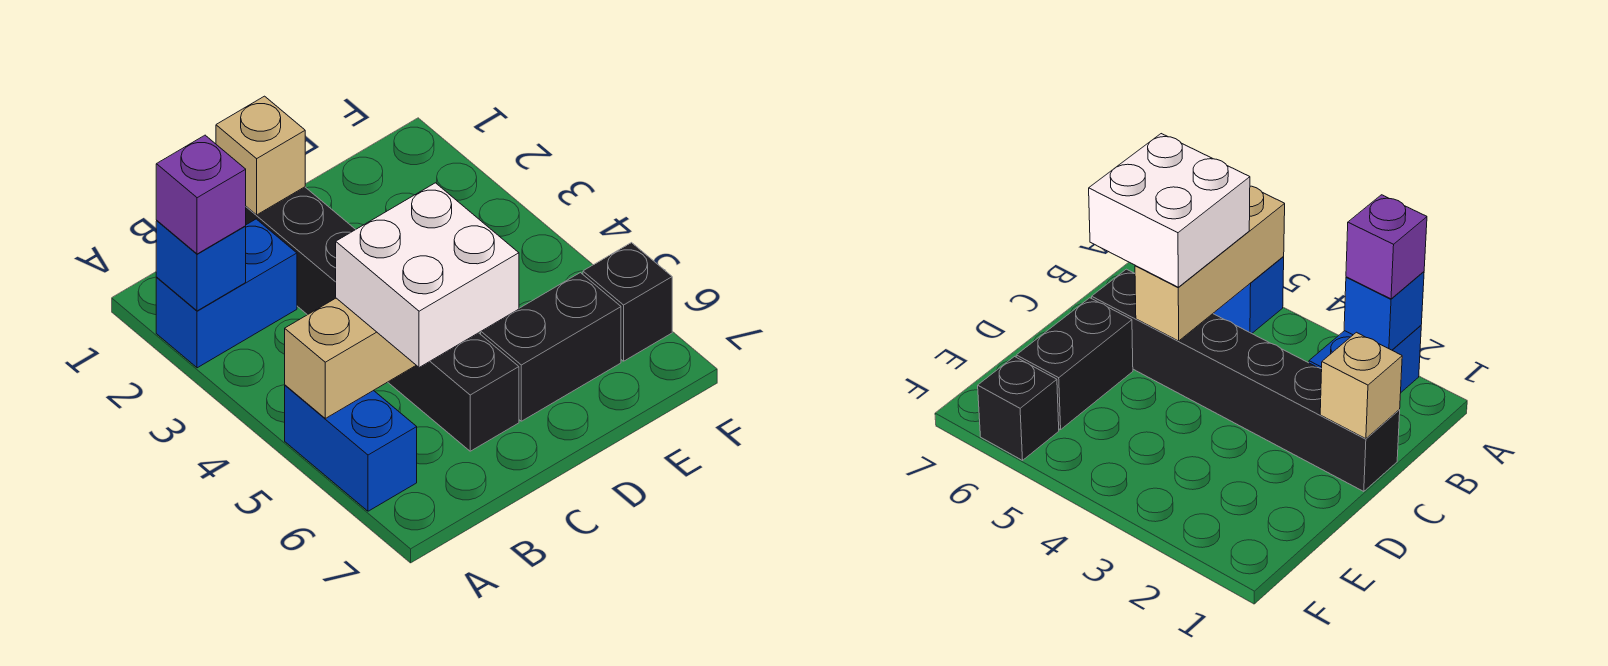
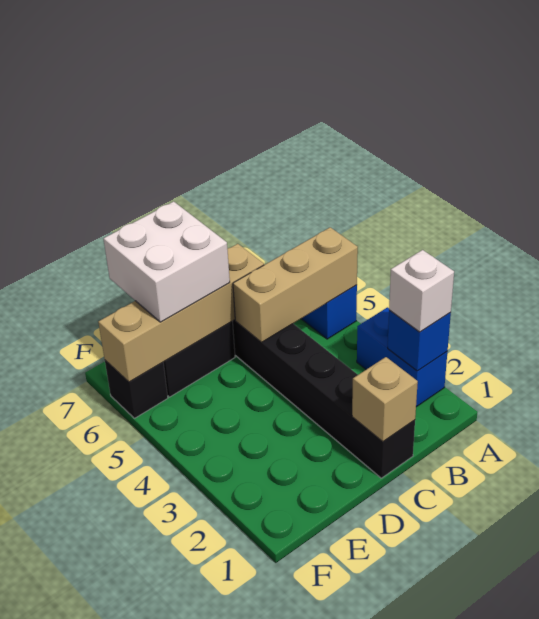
blue 1x2 brick [156,219,297,368] -> blue 1x2 brick turned to [357,307,447,407]
purple 1x1 brick [156,135,246,254] -> white 1x1 brick [389,250,454,332]
white 2x2 brick [336,183,519,368] -> white 2x2 brick moved to [104,201,230,322]
none -> tan 1x4 brick [98,244,264,382]

